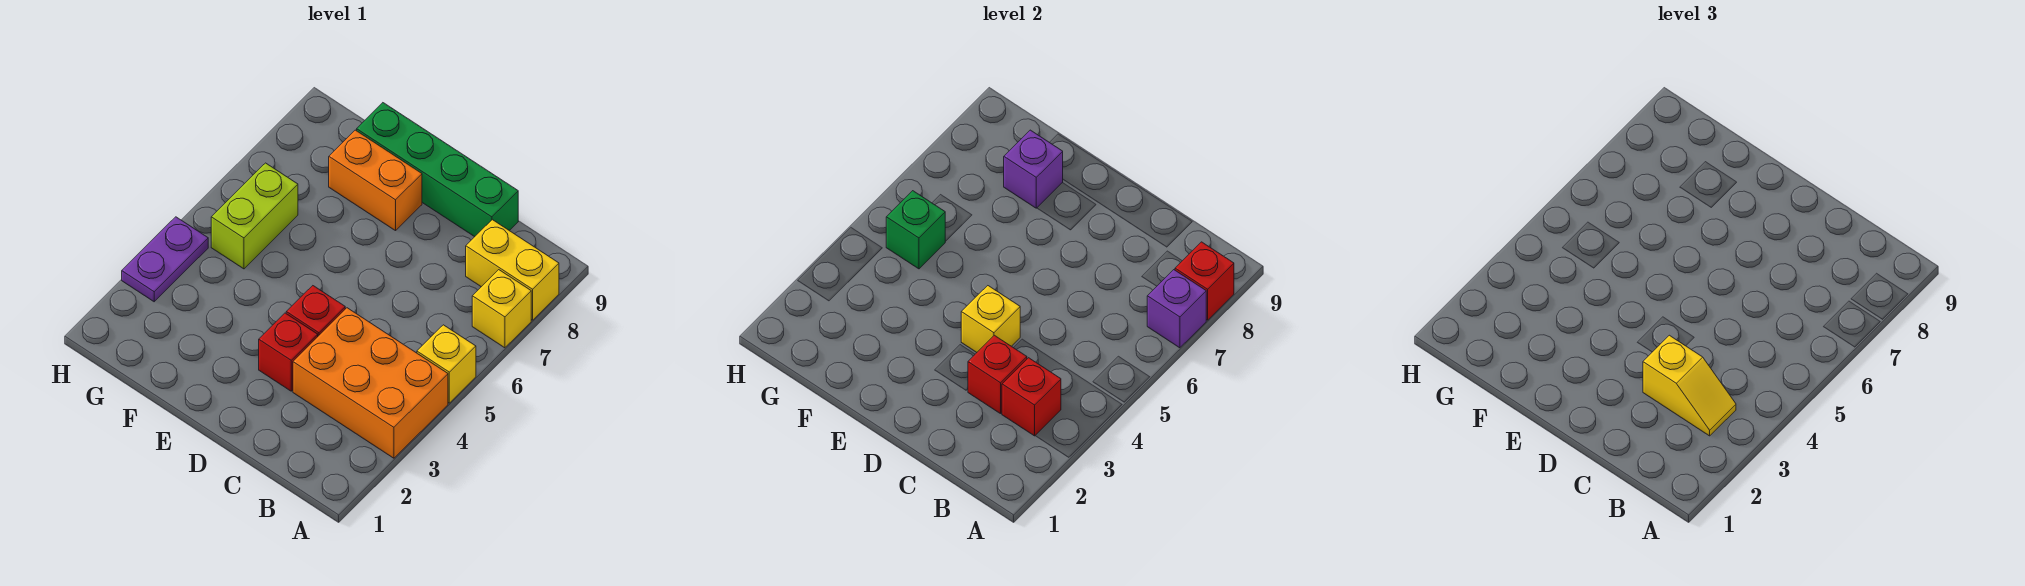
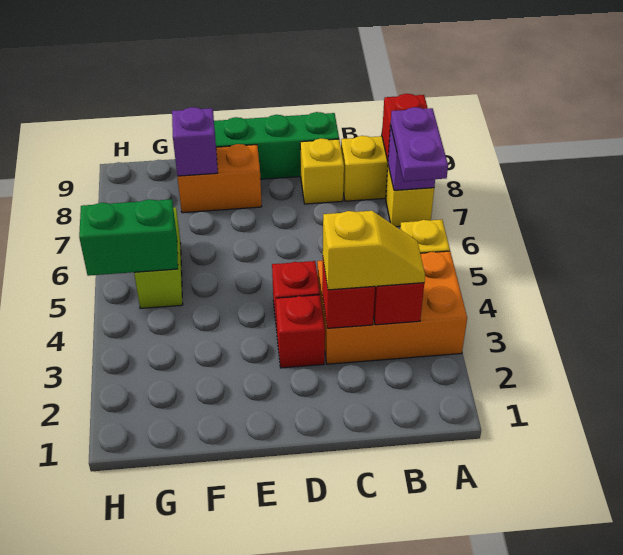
yellow 1x1 brick [961,286,1020,352] -> yellow 1x1 brick moved to [300,138,344,204]
green 1x1 brick [886,191,945,269] -> green 1x2 brick [79,199,178,276]
purple 1x2 plate [122,217,208,302] -> purple 1x2 plate moved to [390,107,448,181]

